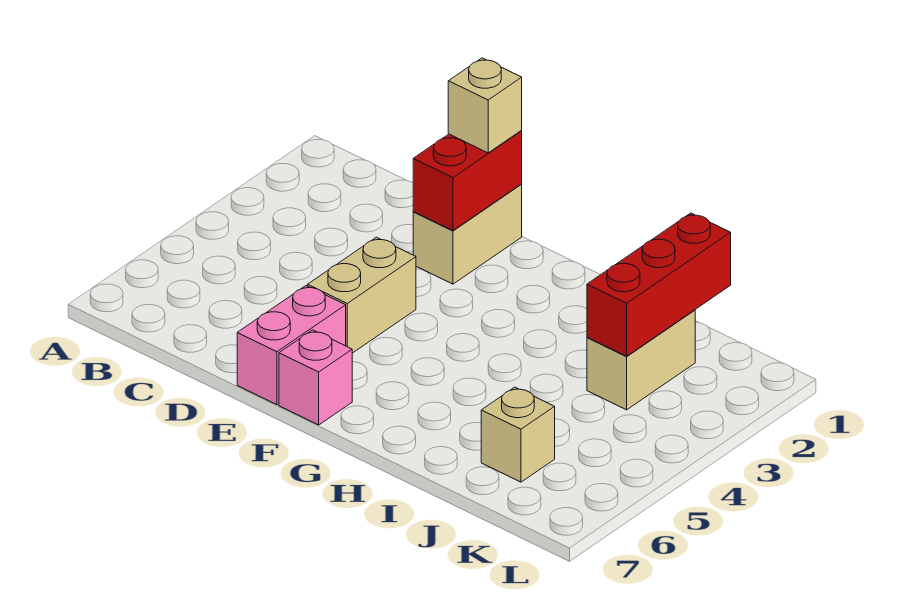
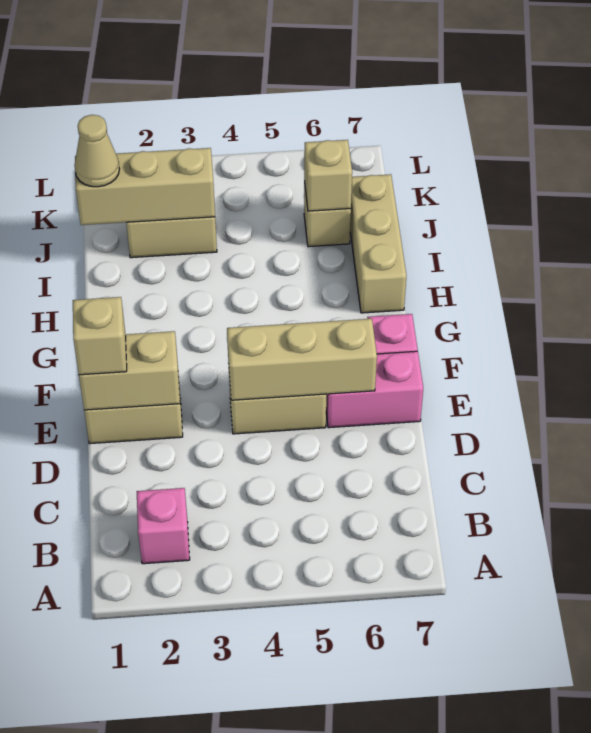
none -> pink 1x1 brick [137,488,190,564]
red 1x2 brick [413,131,522,231] -> tan 1x2 brick [79,331,180,410]
none -> tan 1x3 brick [227,319,377,400]
none -> tan 1x3 brick [350,174,406,313]
red 1x3 brick [587,213,731,356] -> tan 1x3 brick [75,148,215,225]
none -> tan 1x1 cone [74,115,119,187]
none -> tan 1x1 brick [304,140,352,211]

